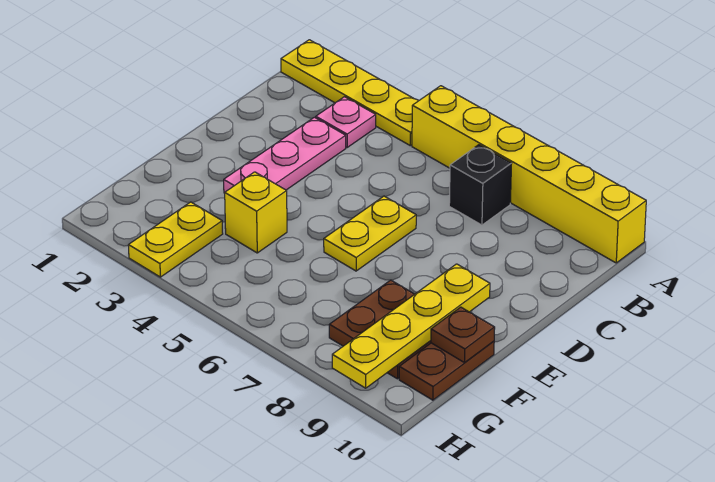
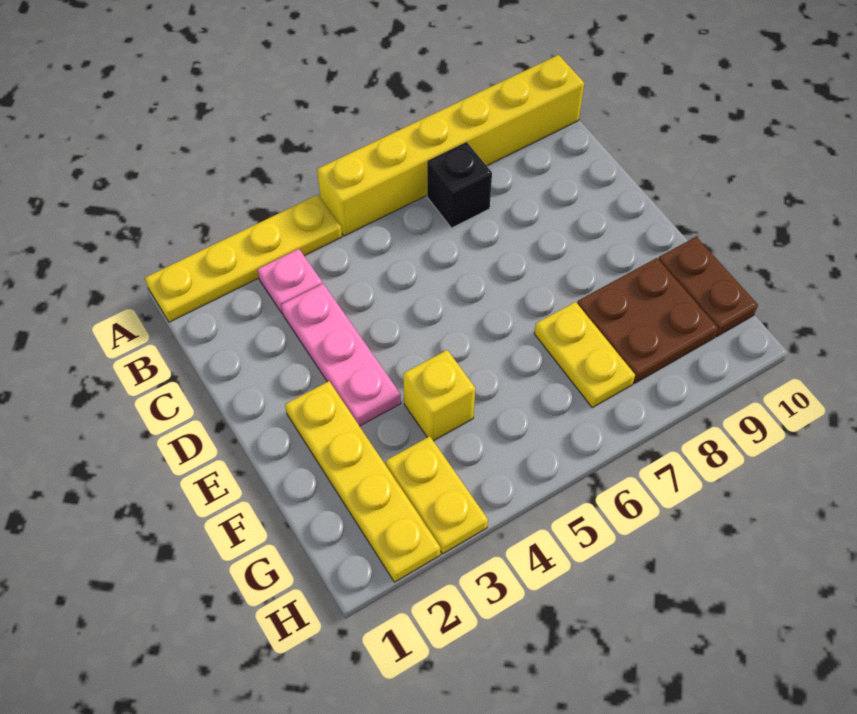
yellow 1x2 plate [324,196,416,271] -> yellow 1x2 plate moved to [534,302,635,408]
yellow 1x4 plate [332,264,490,388] -> yellow 1x4 plate moved to [285,381,440,582]
brown 1x1 plate [431,307,495,363] -> none

